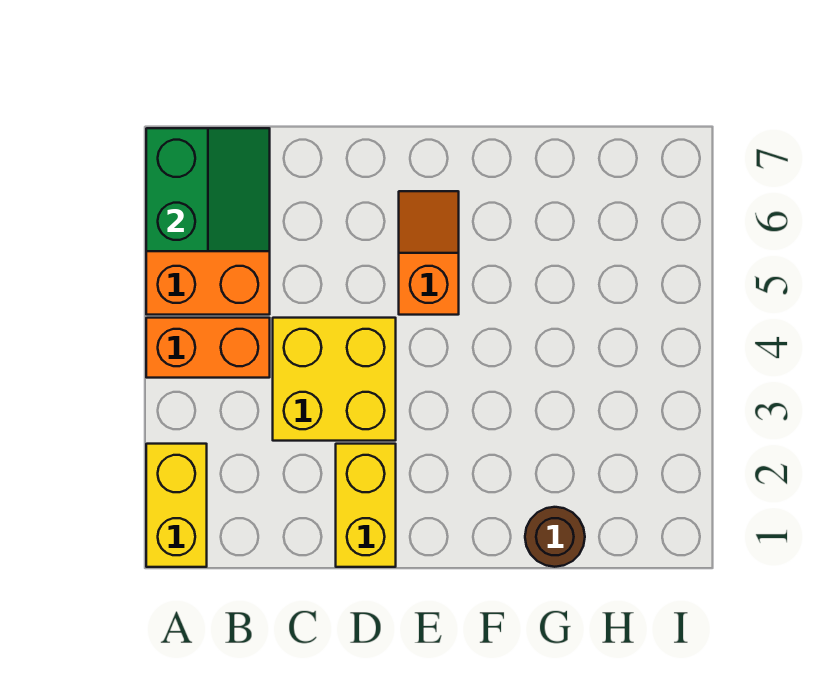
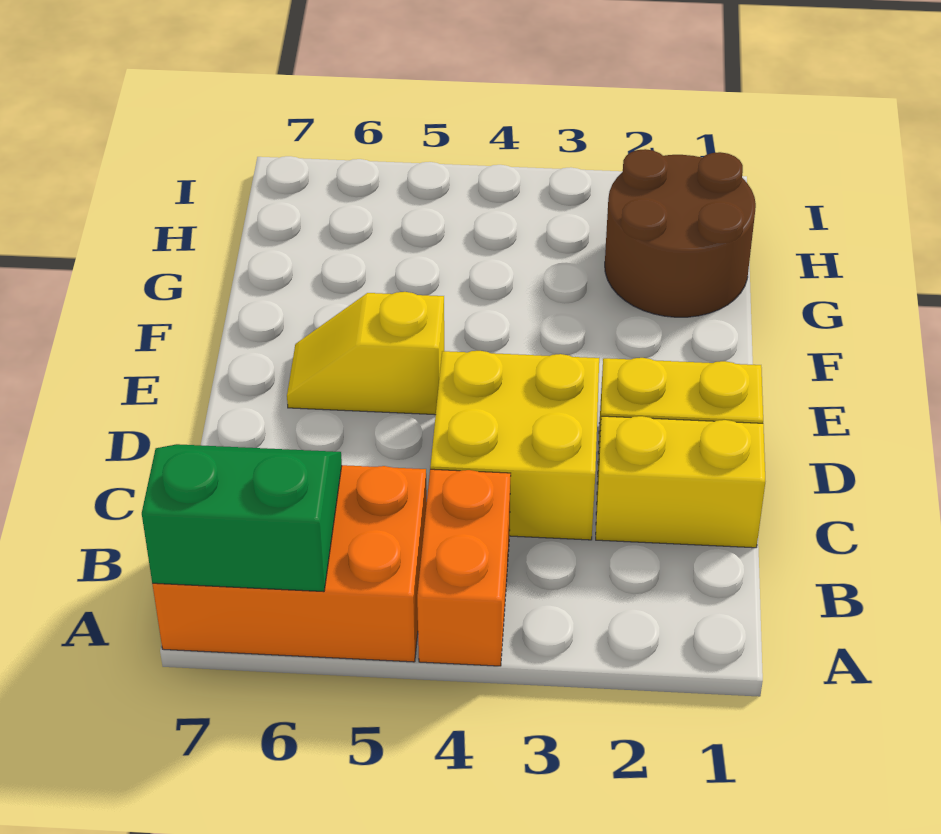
yellow 1x2 brick [146,444,207,567] -> yellow 1x2 brick moved to [596,416,765,548]
orange 1x2 slope [399,191,459,315] -> yellow 1x2 slope [287,292,444,415]
brown 1x1 round brick [525,507,585,567] -> brown 2x2 round brick [605,149,756,317]

